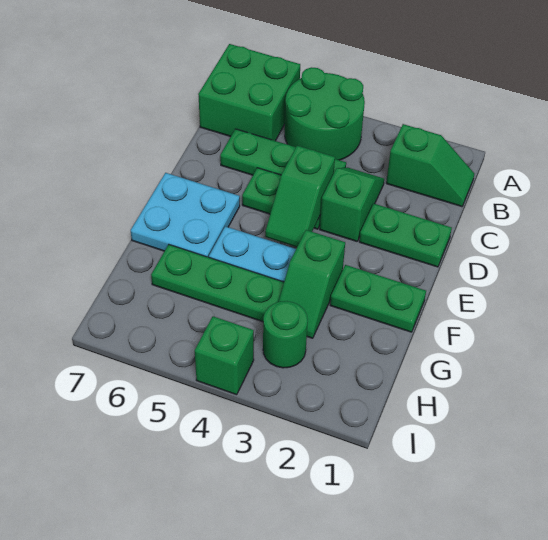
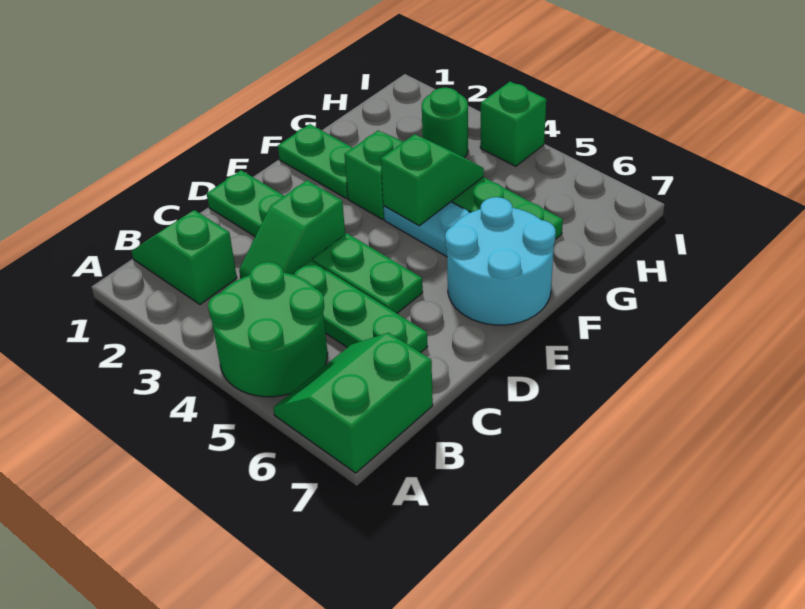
green 2x2 brick [198,44,300,141] -> green 2x2 slope [273,333,433,473]
green 1x2 slope [265,146,335,247] -> green 1x2 slope moved to [381,134,484,226]
cyan 2x2 plate [131,173,240,257] -> cyan 2x2 round brick [445,197,556,325]

